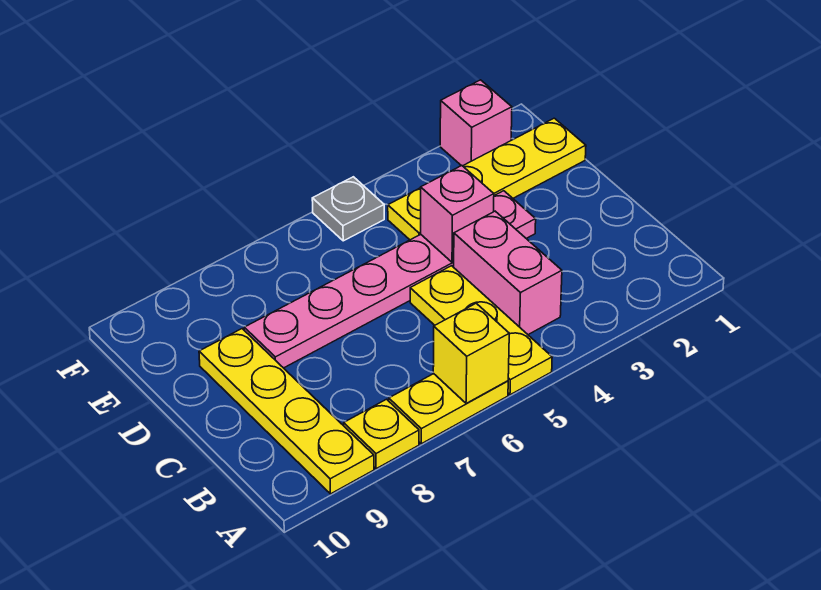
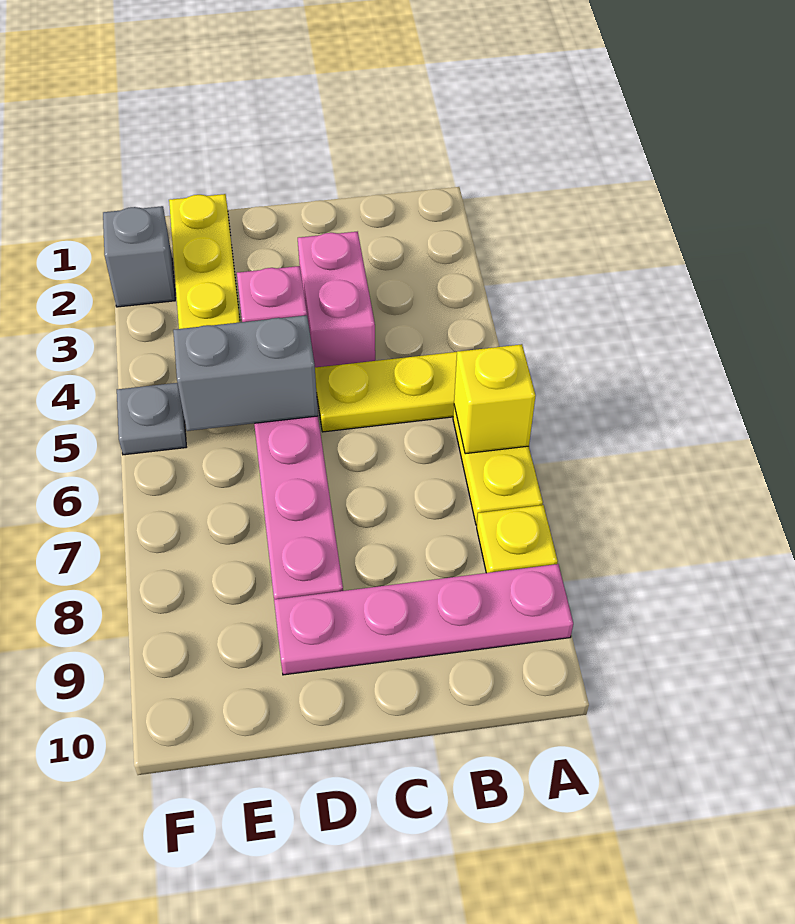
yellow 1x4 plate [199,329,374,494] -> pink 1x4 plate [274,564,573,675]
pink 1x2 brick [454,211,562,335] -> pink 1x2 brick turned to [298,232,375,367]
none -> grey 1x2 brick [173,315,318,431]
pink 1x1 brick [440,80,512,166] -> grey 1x1 brick [103,206,175,307]

